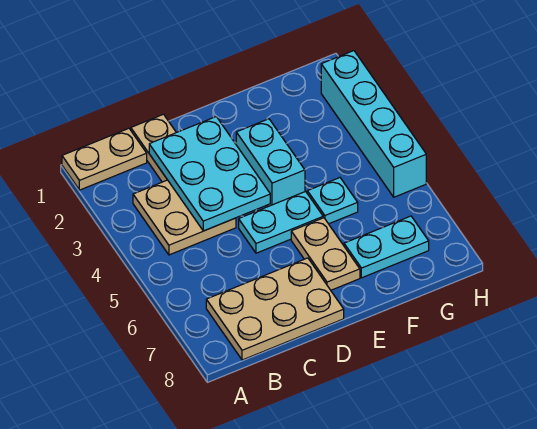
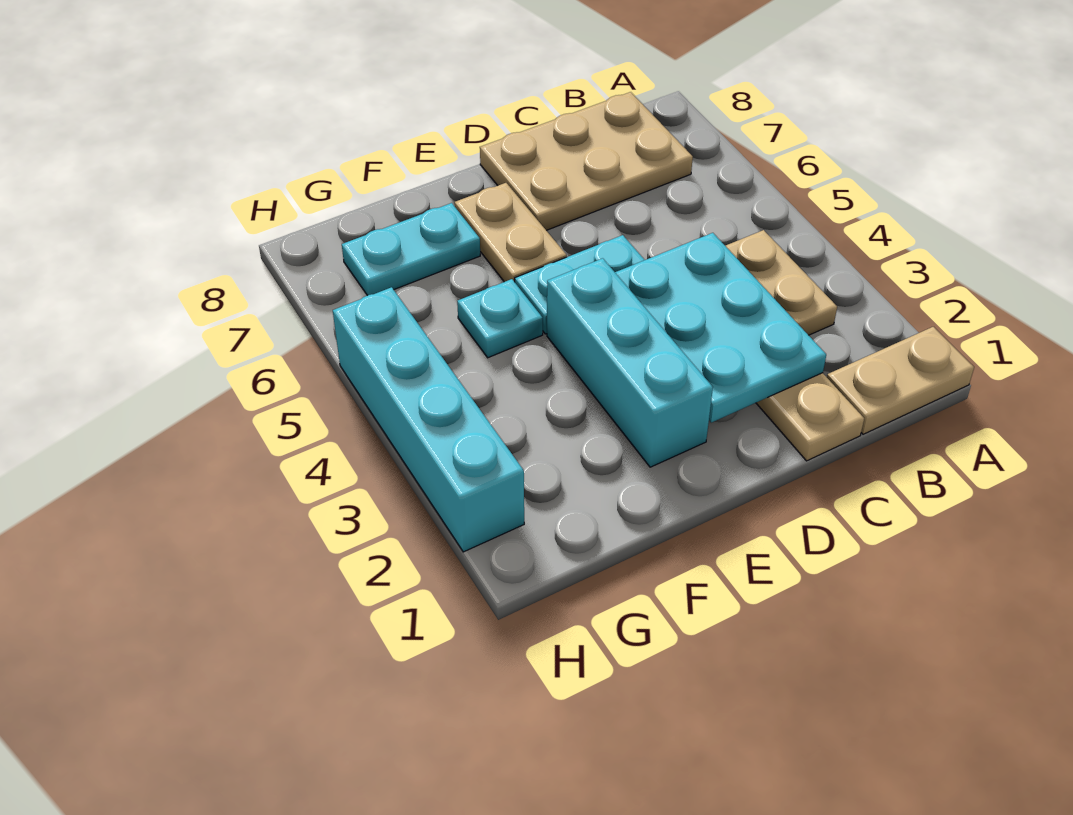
cyan 1x2 brick [236,119,305,207] -> cyan 1x3 brick [547,258,713,467]

